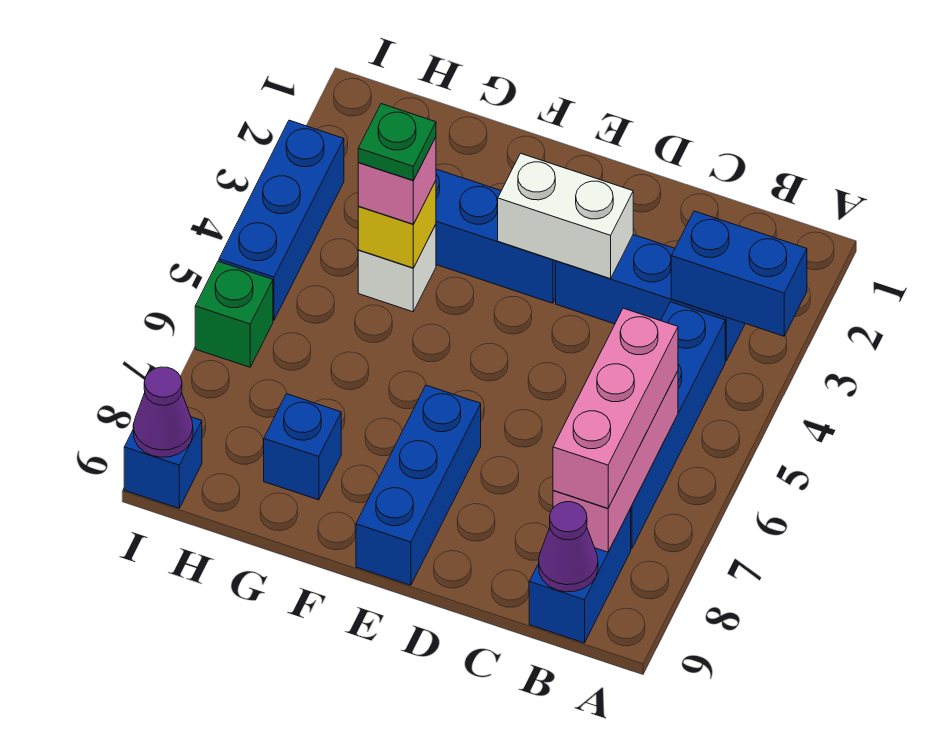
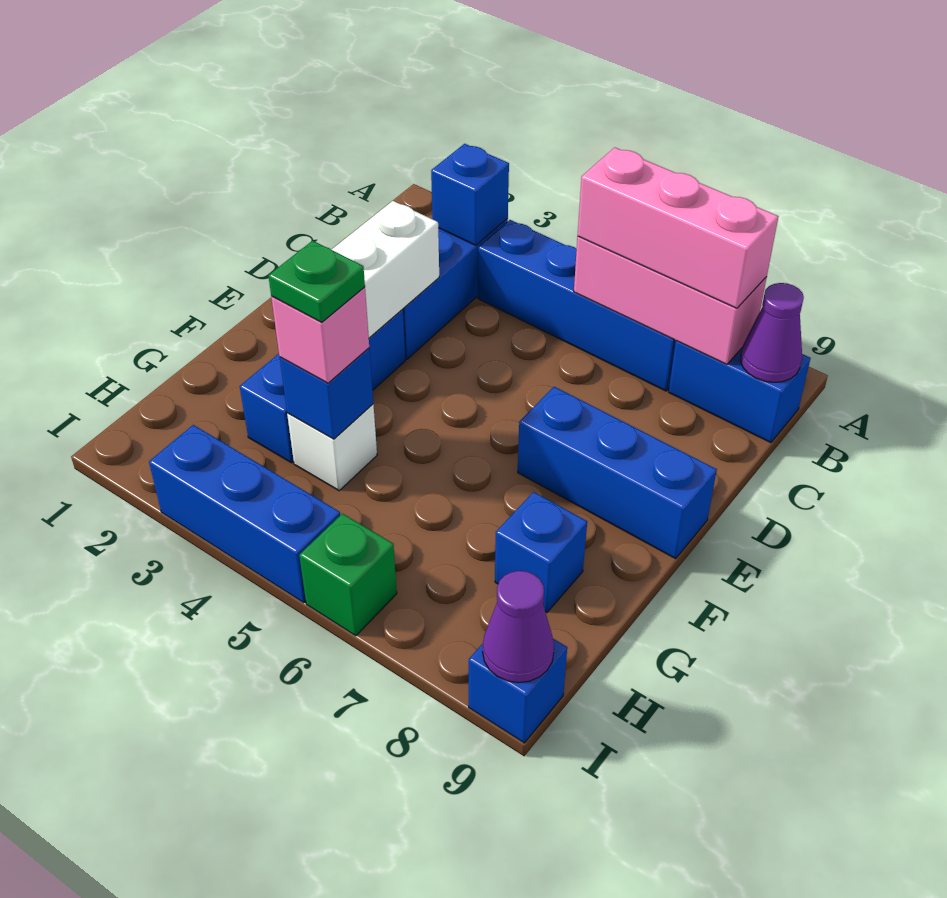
blue 1x2 brick [671,211,807,336] -> blue 1x1 brick [431,144,509,245]
yellow 1x1 brick [358,181,436,268] -> blue 1x1 brick [280,348,373,439]

